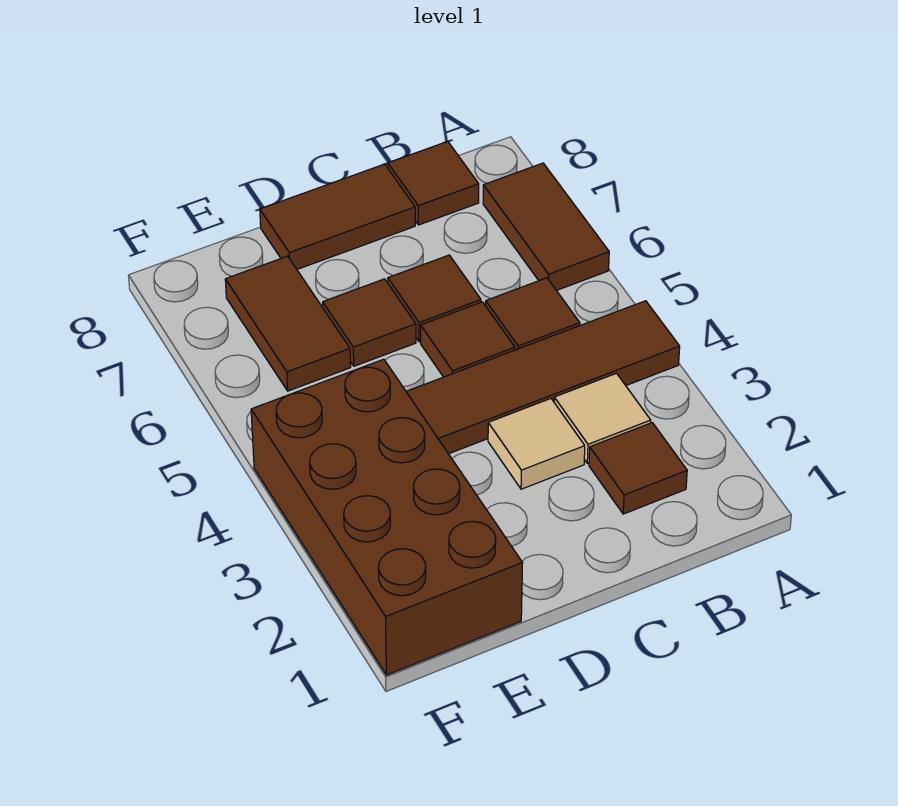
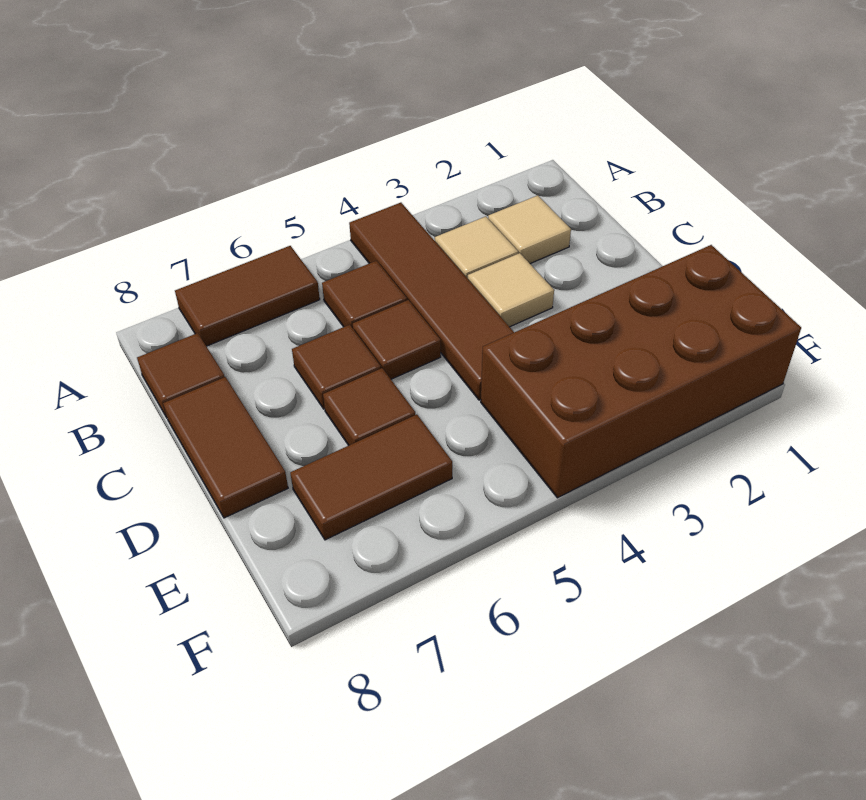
brown 1x1 tile [589,423,687,514] -> tan 1x1 tile [488,195,571,264]

